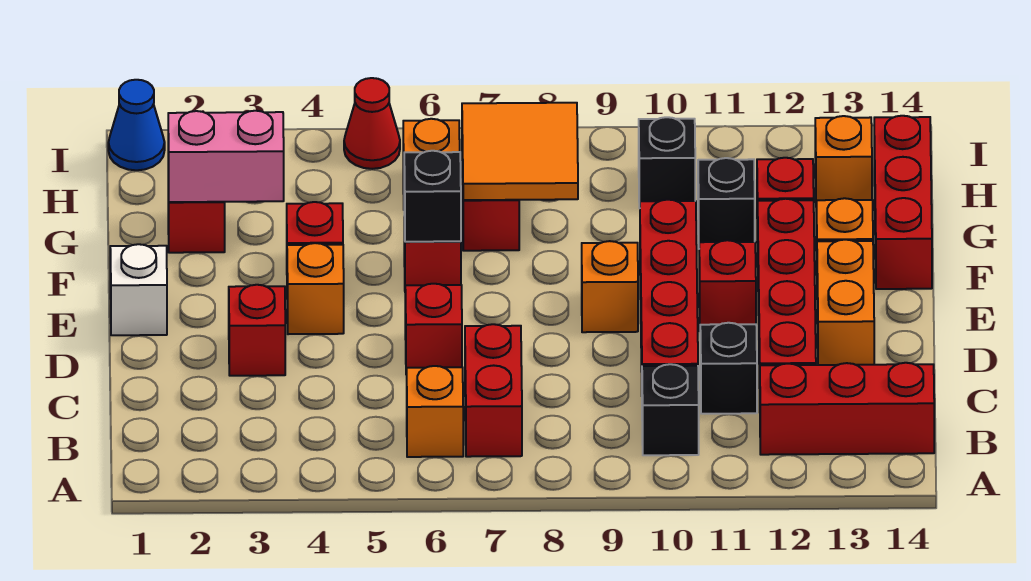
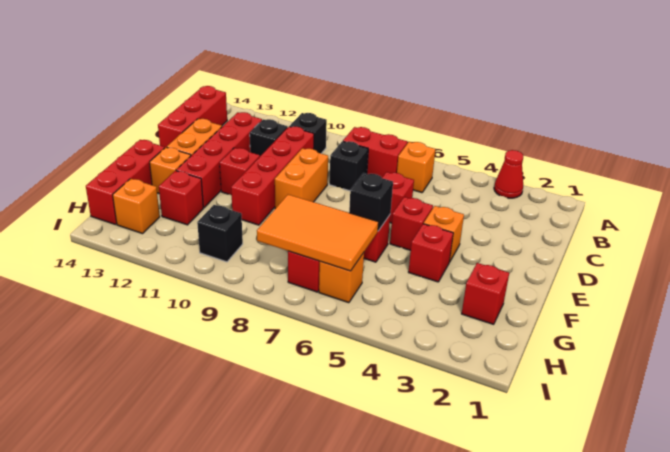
red 1x2 brick [465,324,522,457] -> red 1x2 brick turned to [343,127,407,178]
red 1x3 brick [760,363,934,455] -> red 1x3 brick turned to [158,86,227,147]
red 1x1 brick [229,285,285,376] -> red 1x1 brick moved to [390,197,433,250]
white 1x1 brick [110,244,167,335] -> none
orange 1x1 brick [582,241,638,332] -> orange 1x2 brick [275,148,328,209]
pink 1x2 brick [168,111,284,202] -> none
orange 2x2 tile [462,103,578,200] -> orange 2x3 tile [257,195,378,271]
black 1x1 brick [698,158,755,243] -> black 1x1 brick moved to [329,141,368,191]
blue 1x1 cone [108,80,165,170] -> none
red 1x1 cone [344,78,400,169] -> red 1x1 cone moved to [494,150,523,198]

